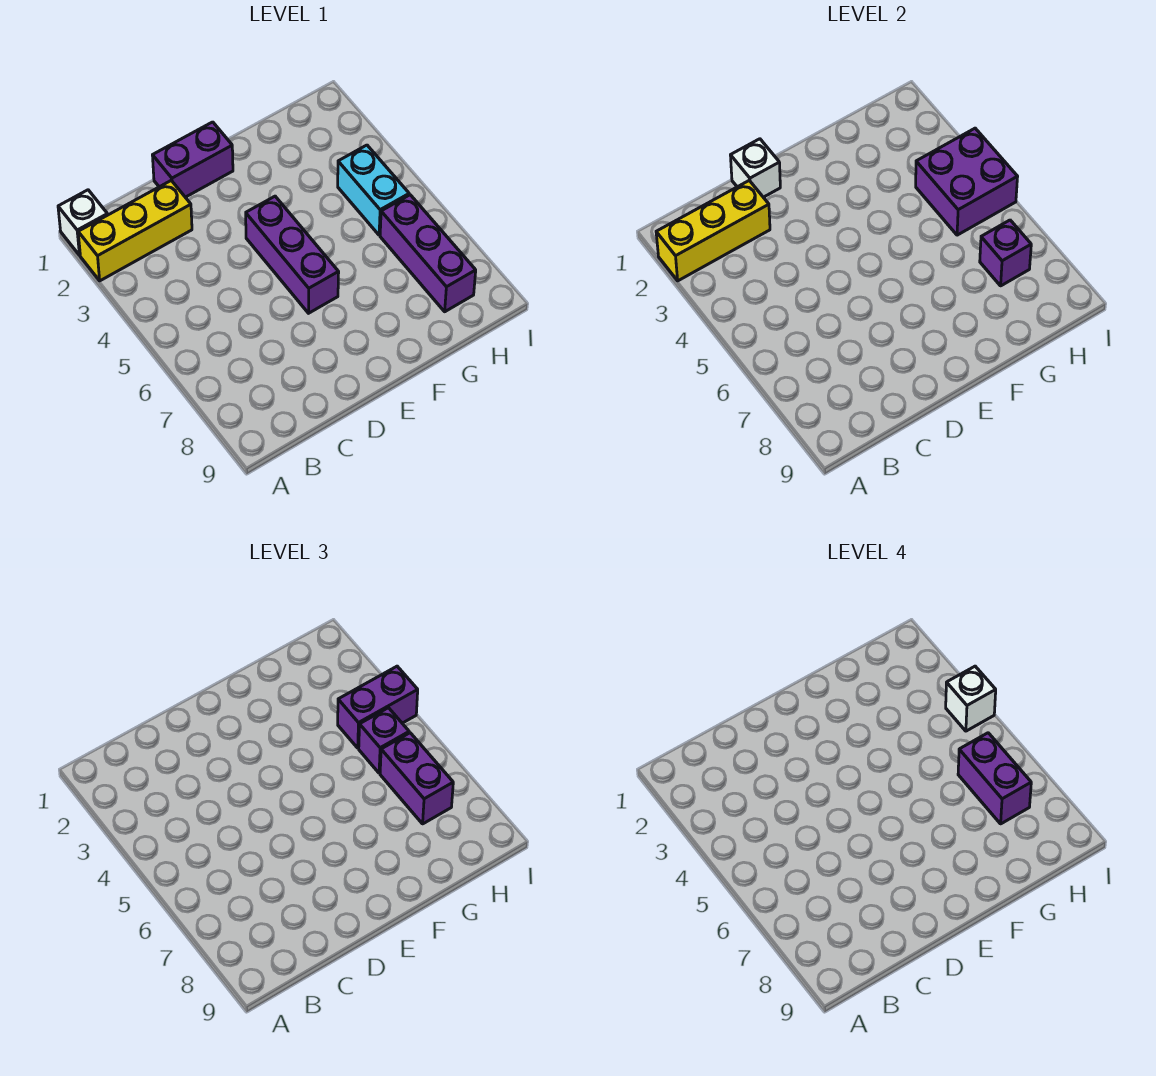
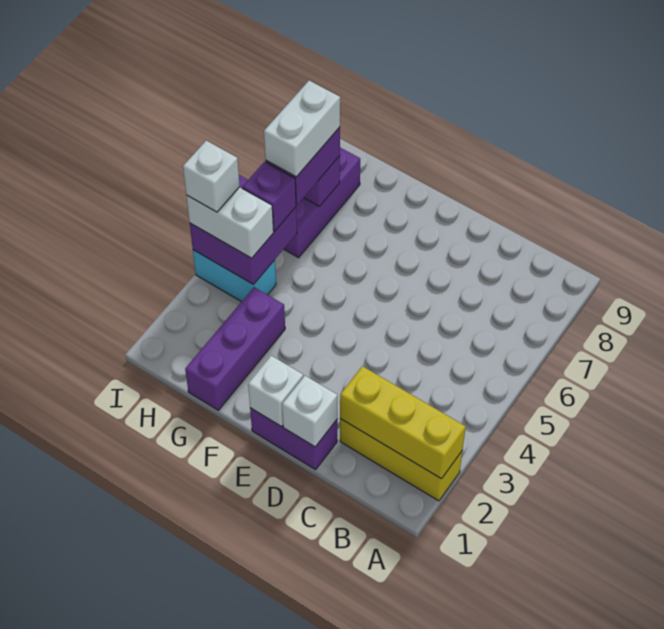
white 1x1 brick [58,190,108,255] -> white 1x1 brick moved to [248,356,303,427]
purple 1x3 brick [246,196,339,313] -> purple 1x3 brick moved to [185,287,285,410]
cyan 1x2 brick [338,145,409,235] -> cyan 1x2 brick turned to [193,250,276,302]
purple 1x2 brick [338,666,418,748] -> white 1x2 brick [186,187,274,258]
purple 1x2 brick [958,733,1031,824] -> white 1x2 brick [264,81,340,177]

